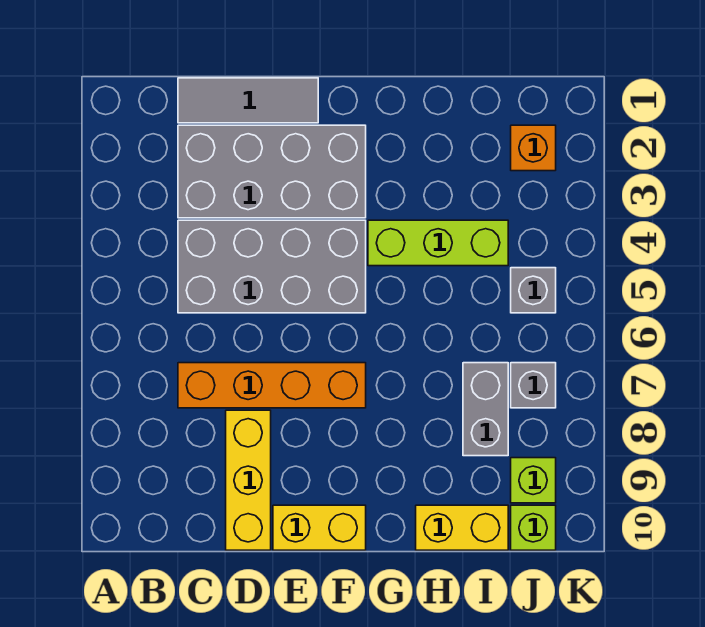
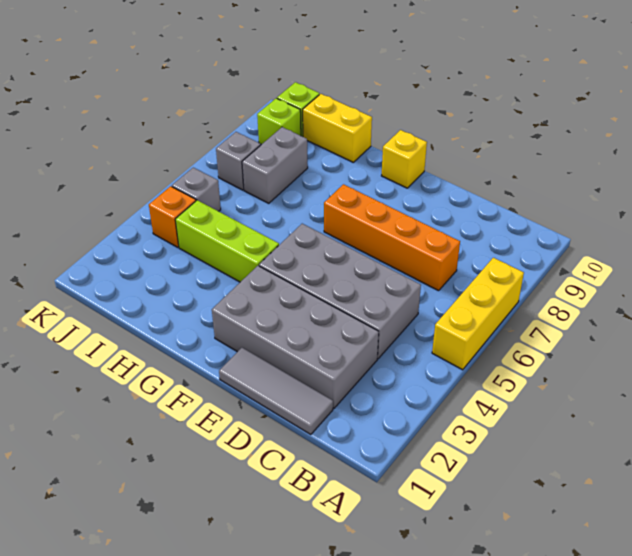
yellow 1x3 brick [226,410,271,550] -> yellow 1x3 brick moved to [432,258,524,370]
yellow 1x2 brick [273,505,366,550] -> yellow 1x1 brick [382,130,427,188]
orange 1x1 brick [511,125,556,171] -> orange 1x1 brick moved to [149,186,196,247]

